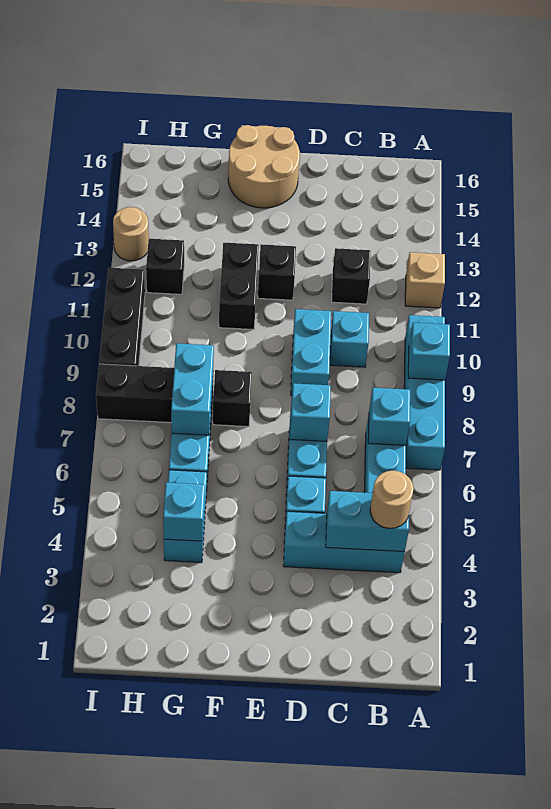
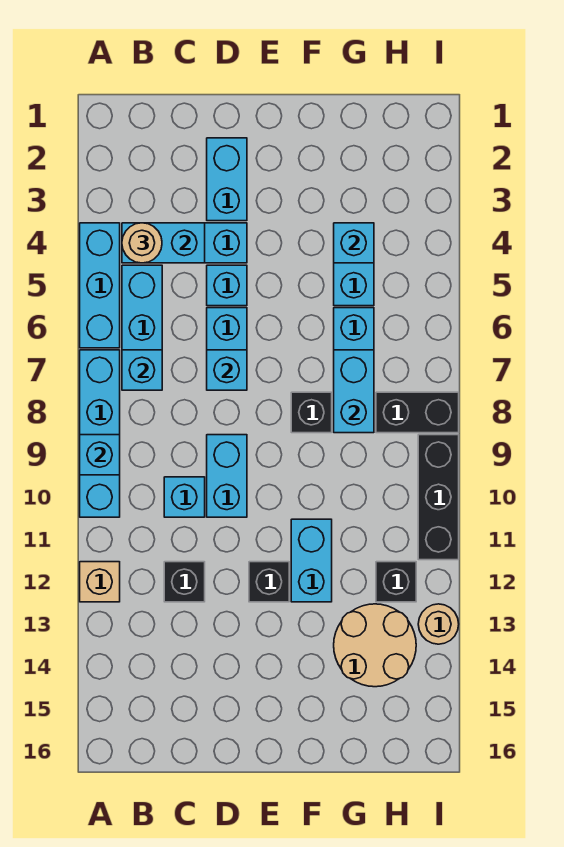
none -> cyan 1x3 brick [80,223,120,348]
none -> cyan 1x2 brick [207,138,247,221]
tan 2x2 round brick [228,125,300,208] -> tan 2x2 round brick moved to [334,604,416,687]
black 1x2 brick [219,243,259,330] -> cyan 1x2 brick [291,519,332,602]

